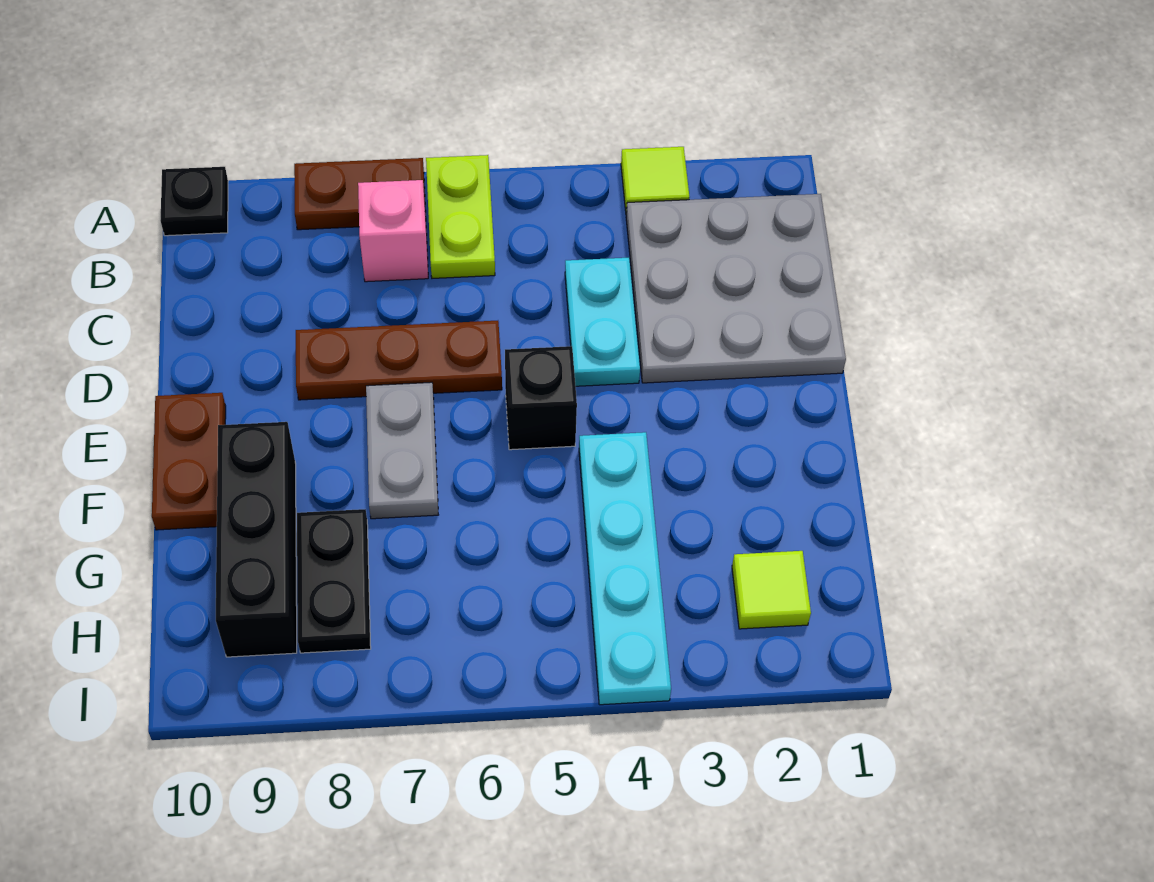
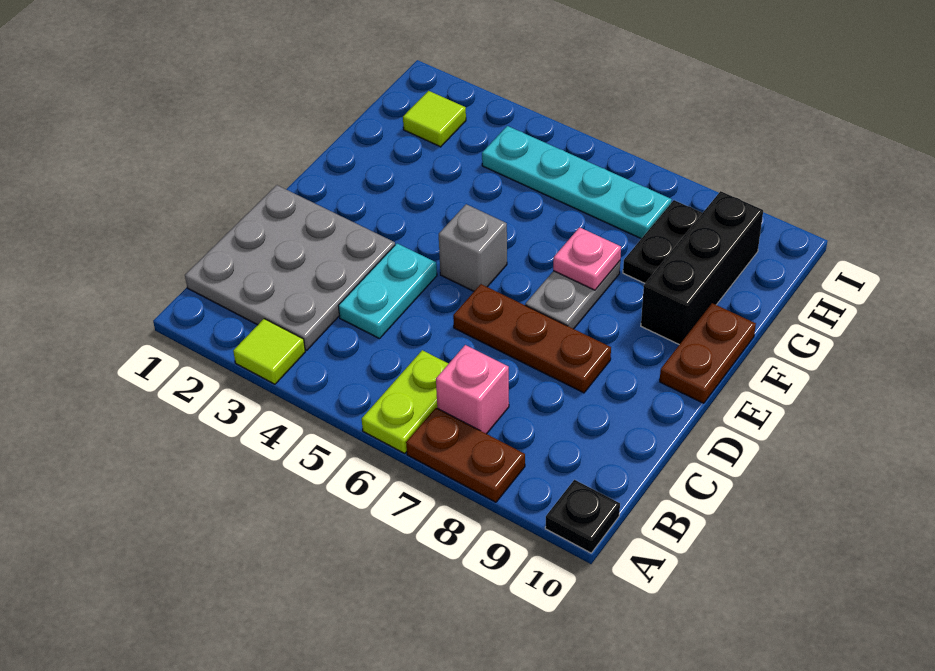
black 1x1 brick [505,346,577,450] -> grey 1x1 brick [439,204,507,291]
cyan 1x4 plate [579,432,671,705] -> cyan 1x4 plate turned to [482,126,672,239]
none -> pink 1x1 plate [553,227,621,290]

